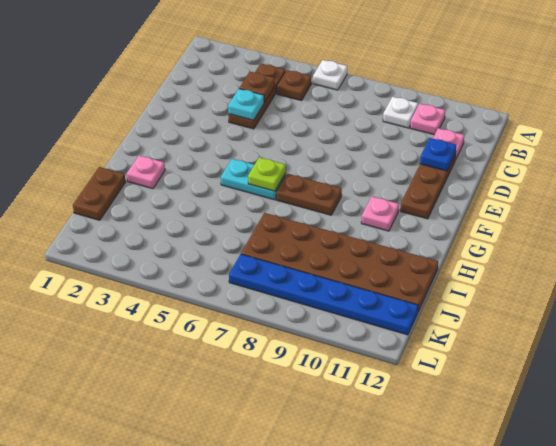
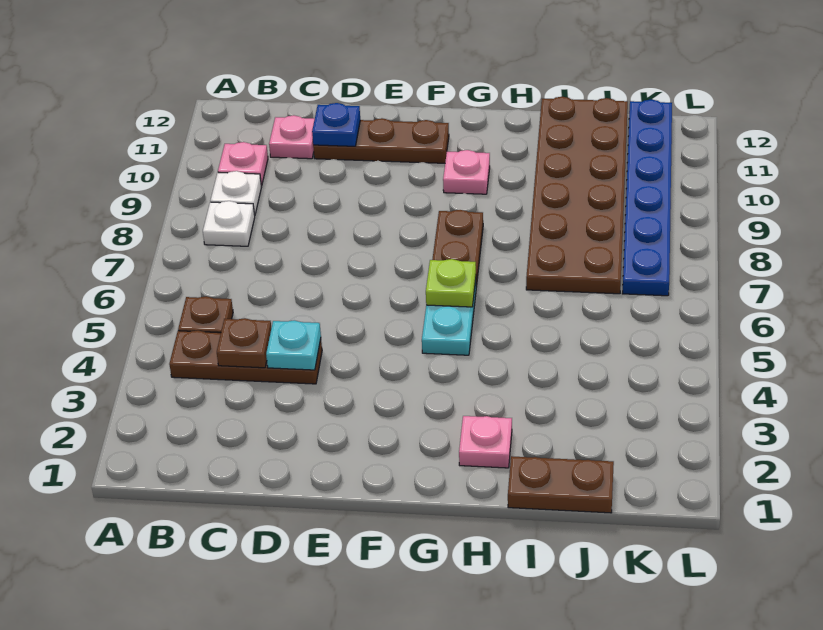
white 1x1 plate [313,60,347,90] -> white 1x1 plate moved to [203,201,255,246]

